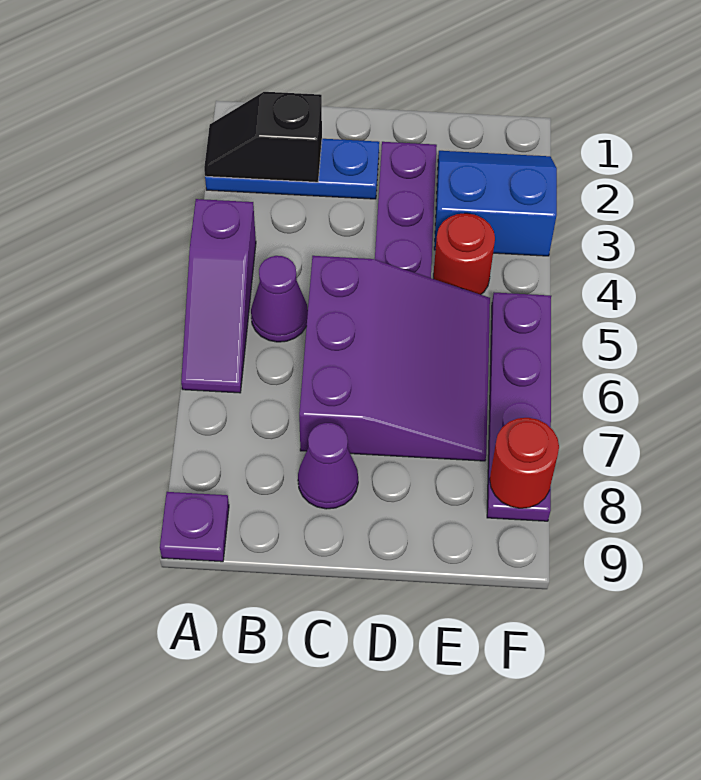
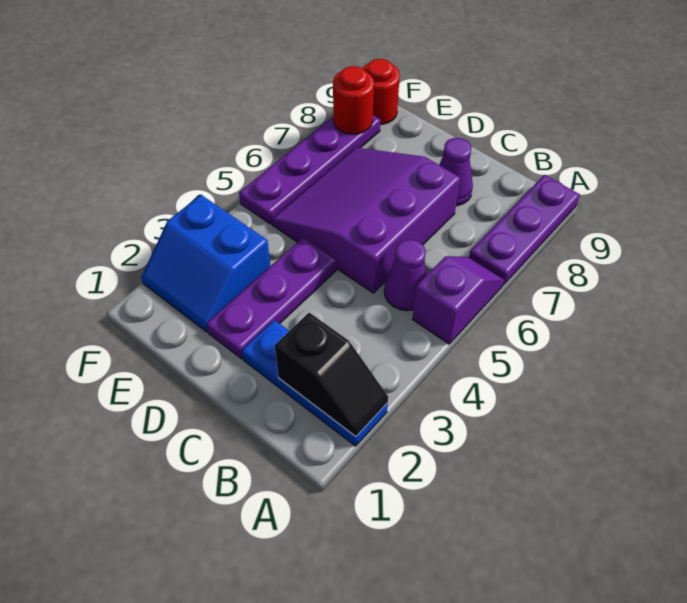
purple 1x3 slope [181,199,256,393] -> purple 1x2 slope [413,256,504,344]
purple 1x1 plate [160,492,229,562] -> purple 1x3 plate [469,175,580,284]
red 1x1 round brick [433,213,495,295] -> red 1x1 round brick moved to [362,59,400,124]

